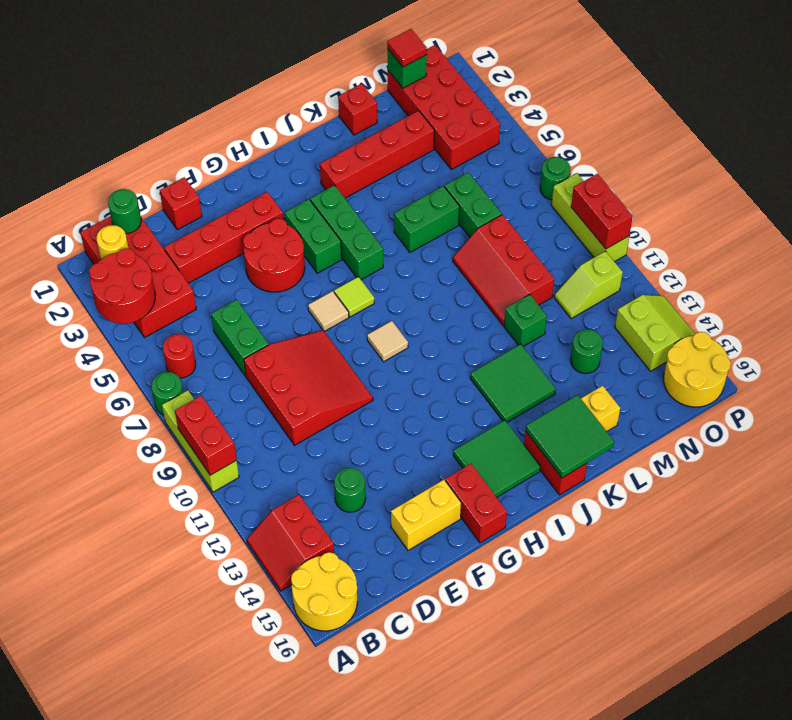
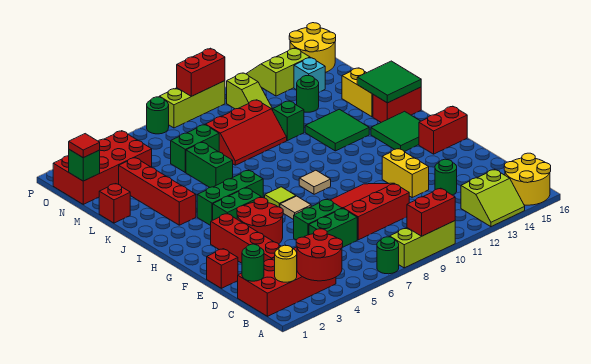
red 2x2 slope [247,495,334,591] -> lime 2x2 slope [461,169,525,227]
red 1x1 round brick [163,334,196,378] -> none
none -> green 1x2 brick [294,199,342,240]
yellow 1x2 brick [391,480,461,550] -> yellow 1x2 brick moved to [382,149,429,197]
none -> cyan 1x1 brick [294,58,325,92]

